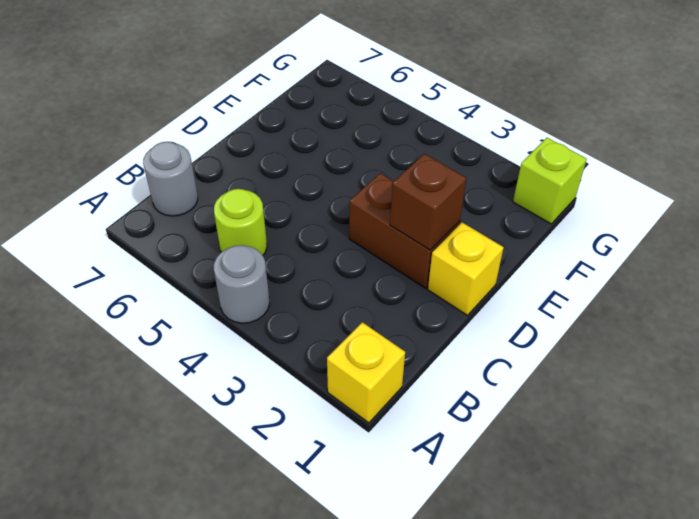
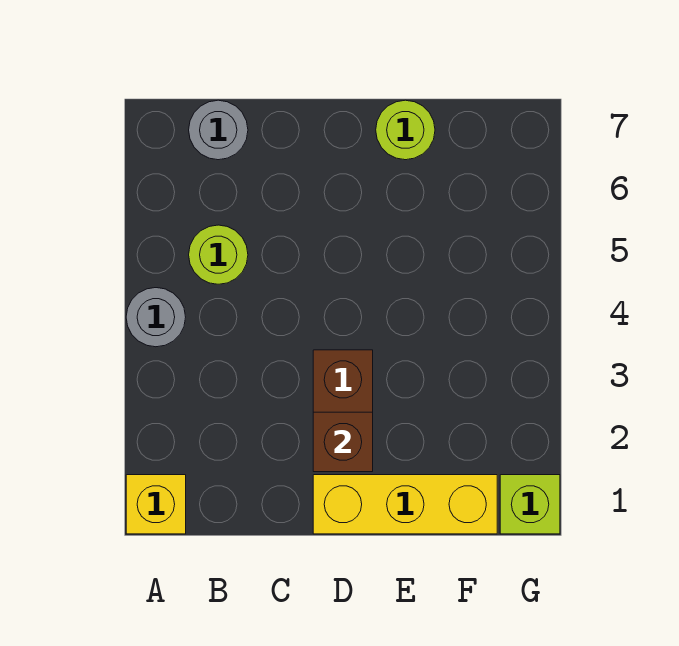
yellow 1x1 brick [428,222,504,315] -> yellow 1x3 brick [313,475,497,534]
none -> lime 1x1 round brick [376,100,435,160]

